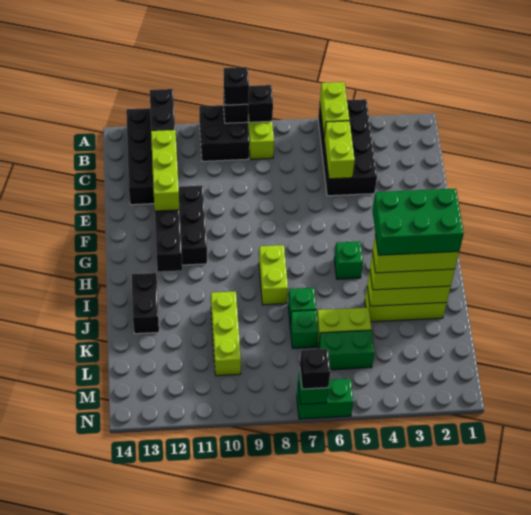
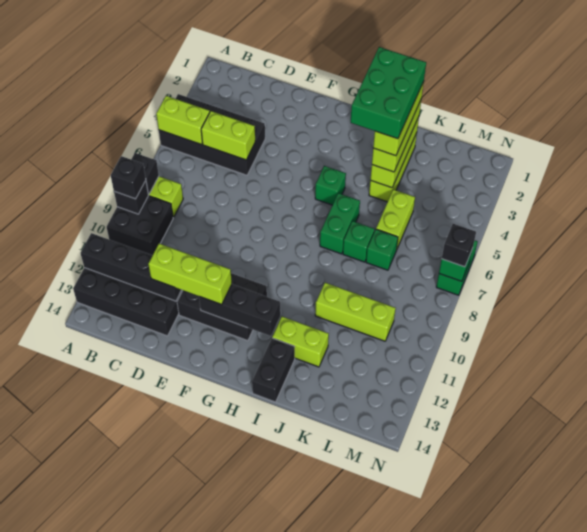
lime 1x2 brick [259,245,288,305] -> lime 1x2 brick moved to [272,316,329,367]
black 1x2 brick [132,273,159,334] -> black 1x2 brick turned to [252,338,295,402]
green 1x2 brick [318,330,374,370] -> green 1x2 brick moved to [320,193,360,254]

